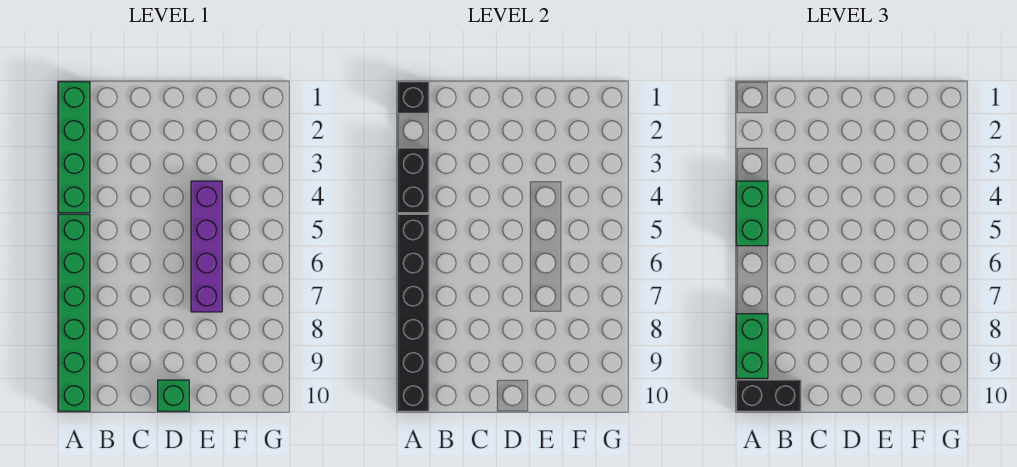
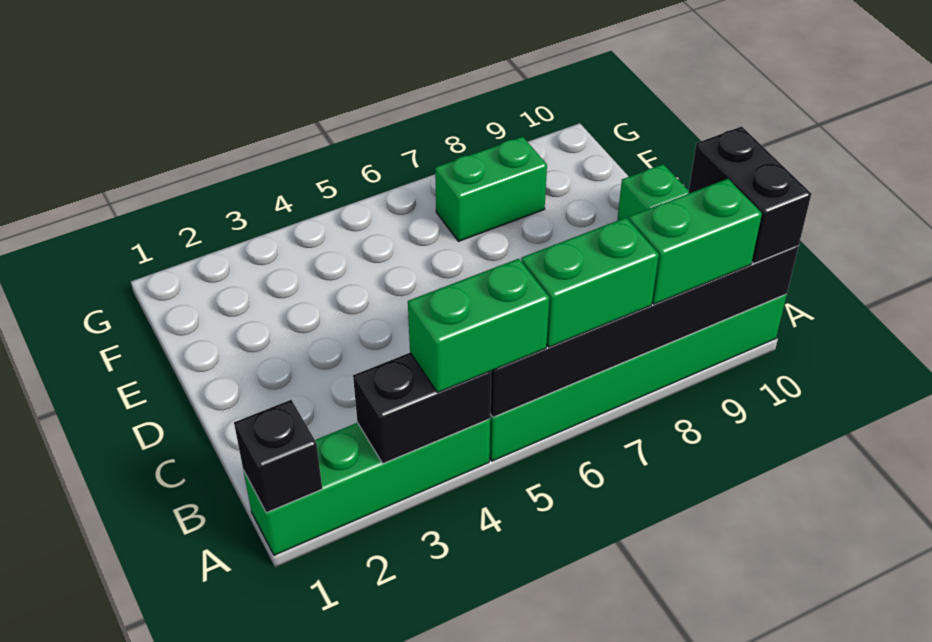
none -> green 1x2 brick [521,218,659,347]
purple 1x4 brick [191,181,222,312] -> none
none -> green 1x2 brick [435,137,547,241]

